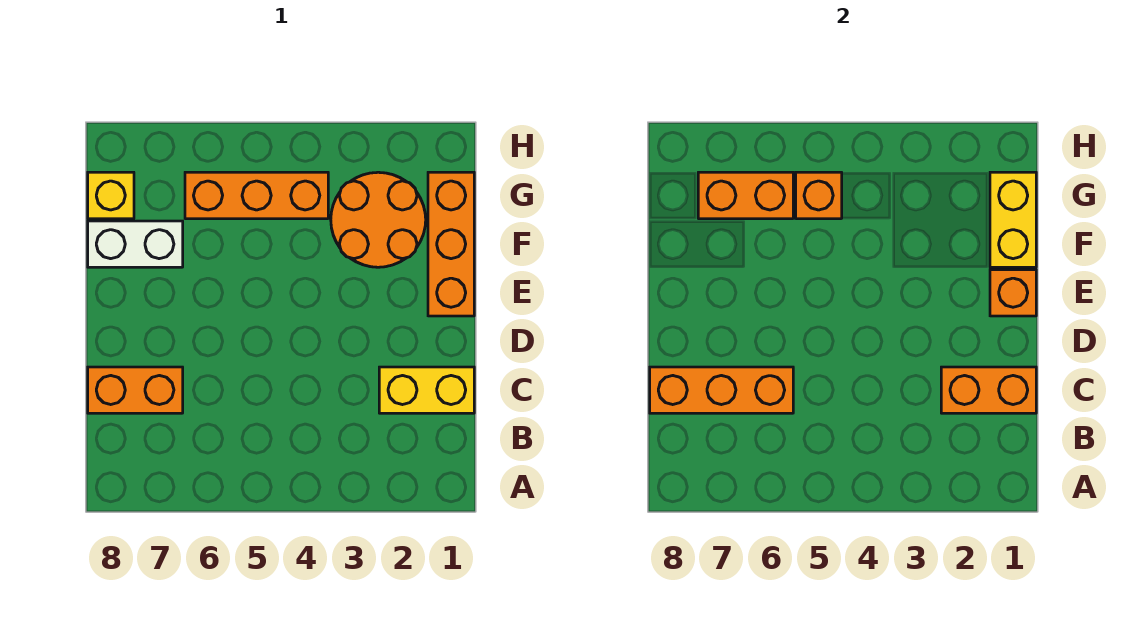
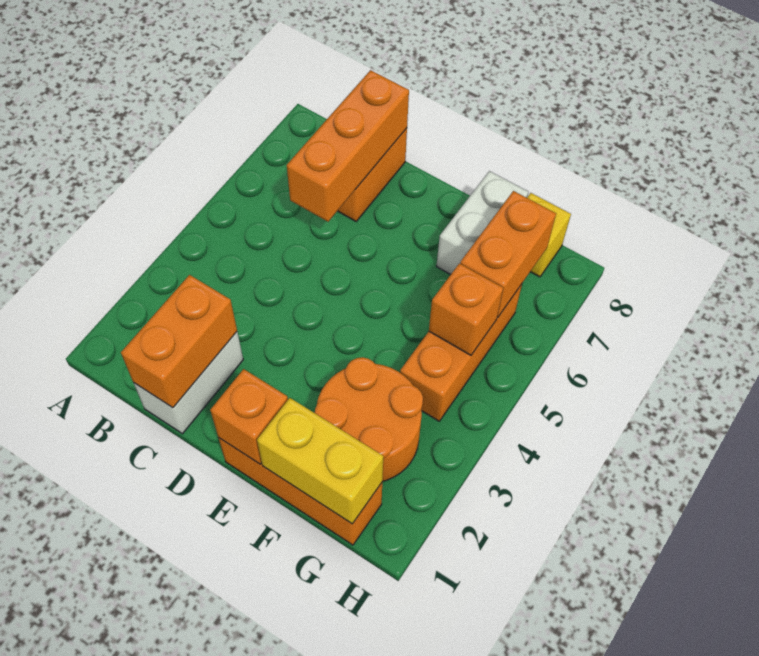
yellow 1x2 brick [379,367,474,413] -> white 1x2 brick [134,332,243,434]

